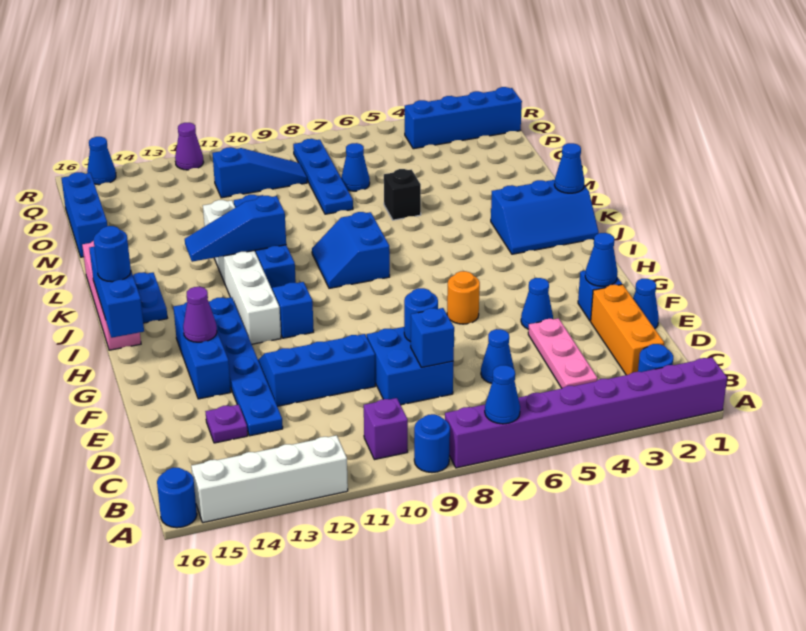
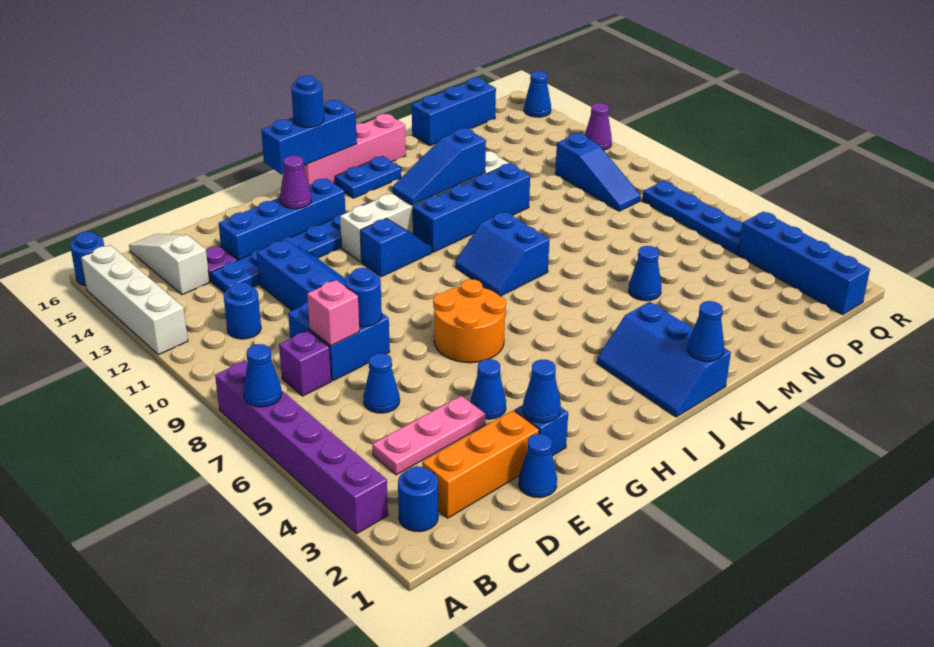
purple 1x8 brick [445,357,727,468] -> purple 1x6 brick [215,360,388,533]
blue 1x1 round brick [414,414,450,472] -> blue 1x1 round brick moved to [224,282,261,339]
purple 1x1 brick [364,398,408,460] -> purple 1x1 brick moved to [279,330,331,396]
none -> white 1x3 slope [129,234,210,295]
blue 1x1 brick [411,308,454,367] -> pink 1x1 brick [307,280,359,346]
blue 1x3 brick [173,302,231,399] -> blue 1x4 brick [218,178,345,260]
orange 1x1 round brick [447,271,480,324] -> orange 2x2 round brick [433,279,506,363]
blue 2x2 slope [312,212,390,288] -> blue 2x2 slope turned to [456,212,550,296]
blue 1x3 slope [185,196,286,262] -> blue 1x3 slope turned to [392,128,486,205]
black 1x1 brick [384,169,421,220] -> none
blue 1x4 plate [293,139,353,214] -> blue 1x4 plate turned to [642,181,743,254]
blue 1x1 cone [341,143,370,191] -> blue 1x1 cone moved to [629,246,661,301]

